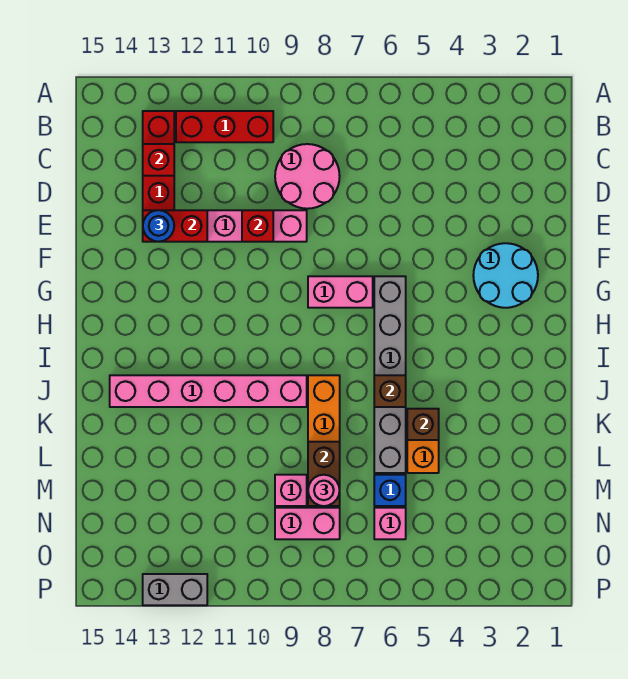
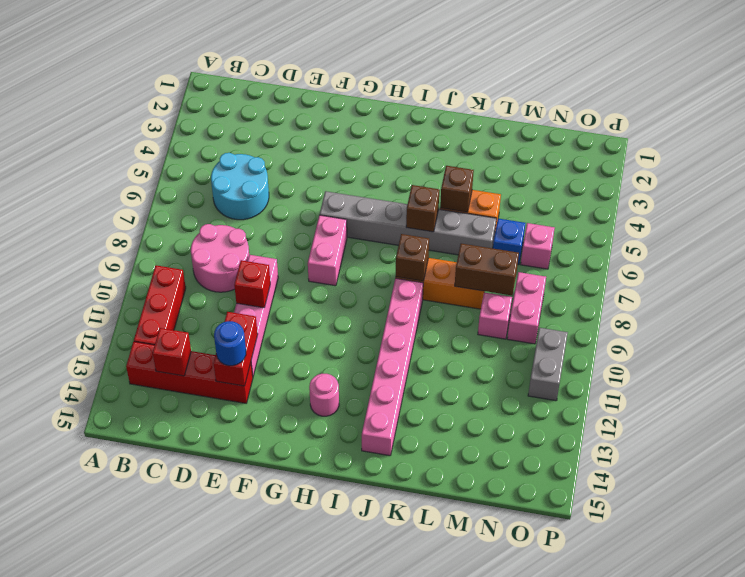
cyan 2x2 round brick [473,243,538,308] -> cyan 2x2 round brick moved to [211,153,269,220]
none -> brown 1x1 brick [396,234,429,281]
pink 1x1 round brick [308,475,340,506] -> pink 1x1 round brick moved to [309,374,339,416]
grey 1x2 brick [143,574,207,605] -> grey 1x2 brick moved to [528,328,568,401]

